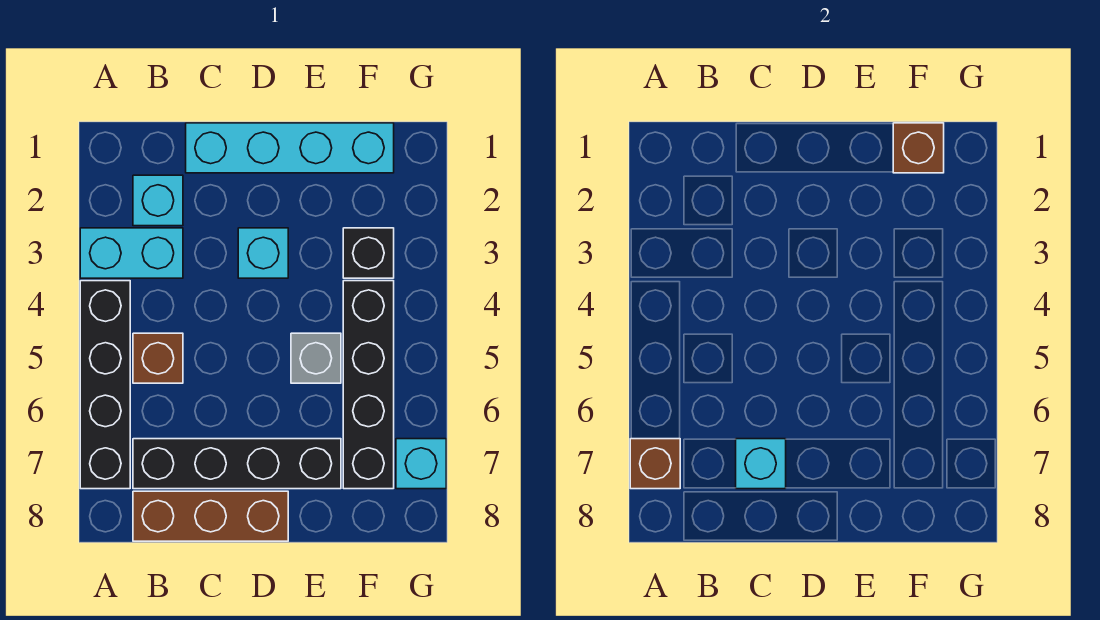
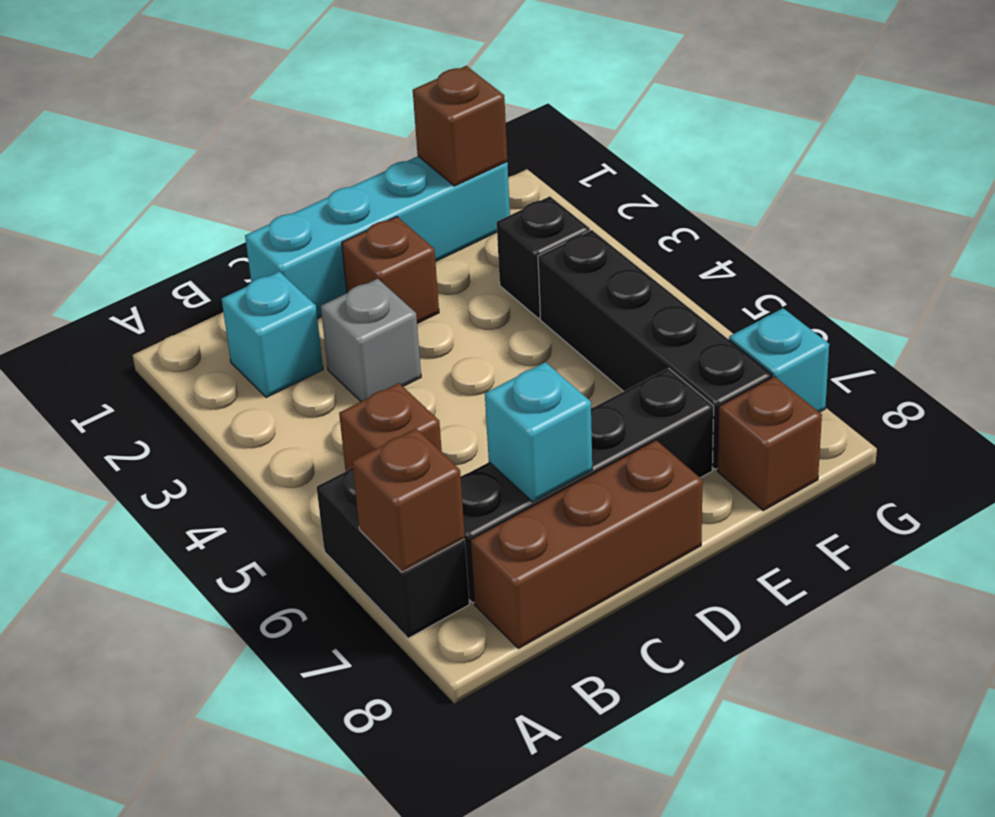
cyan 1x2 brick [80,228,183,278] -> none
black 1x4 brick [80,281,130,489] -> black 1x2 brick [317,467,469,638]
none -> brown 1x1 brick [342,217,439,324]
cyan 1x1 brick [238,228,288,278] -> none
grey 1x1 brick [291,333,341,383] -> grey 1x1 brick moved to [321,279,421,401]
none -> brown 1x1 brick [717,376,822,511]

